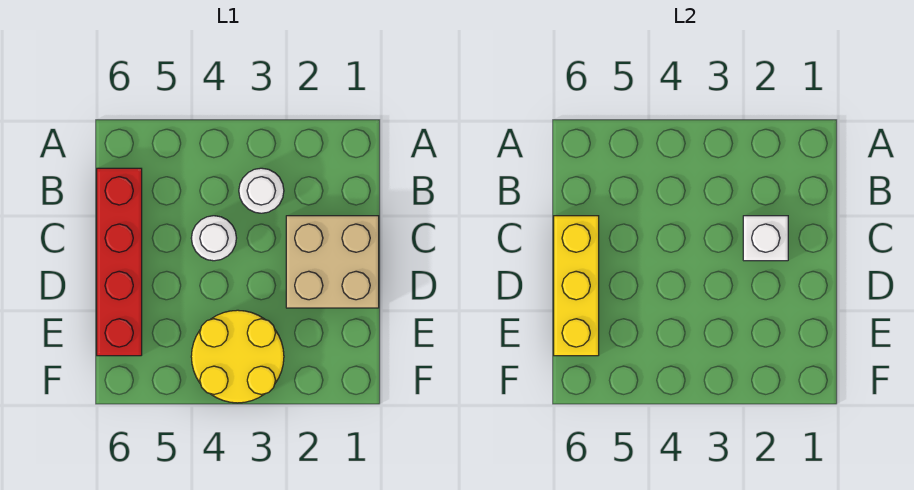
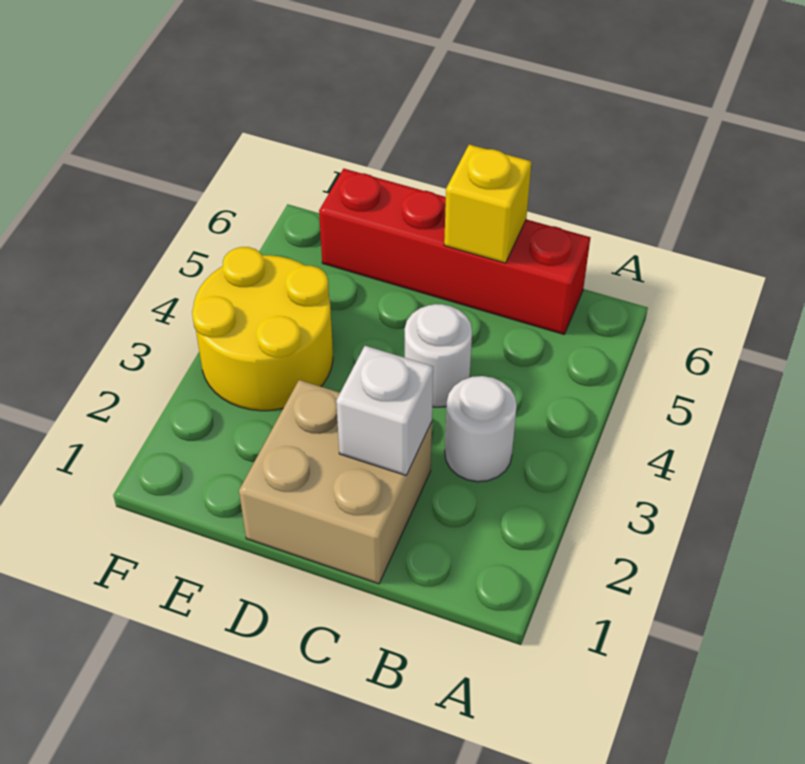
yellow 1x3 brick [554,216,599,356] -> yellow 1x1 brick [444,145,531,263]

